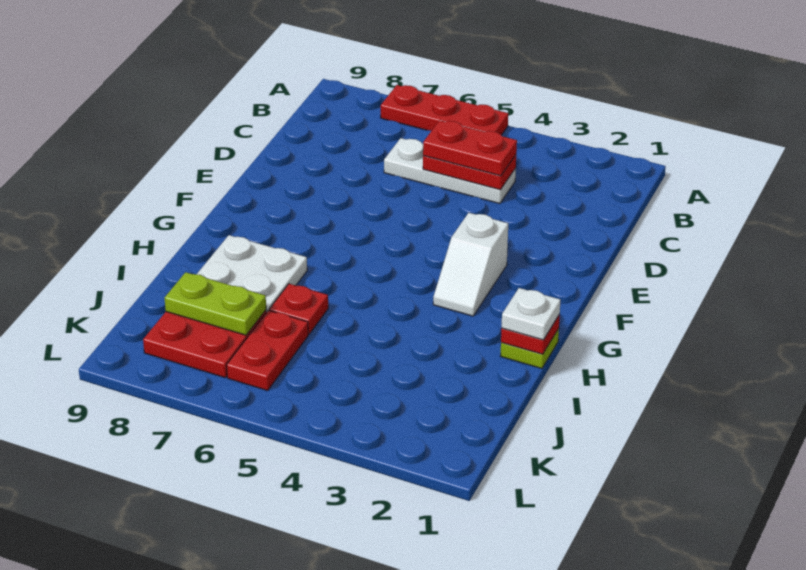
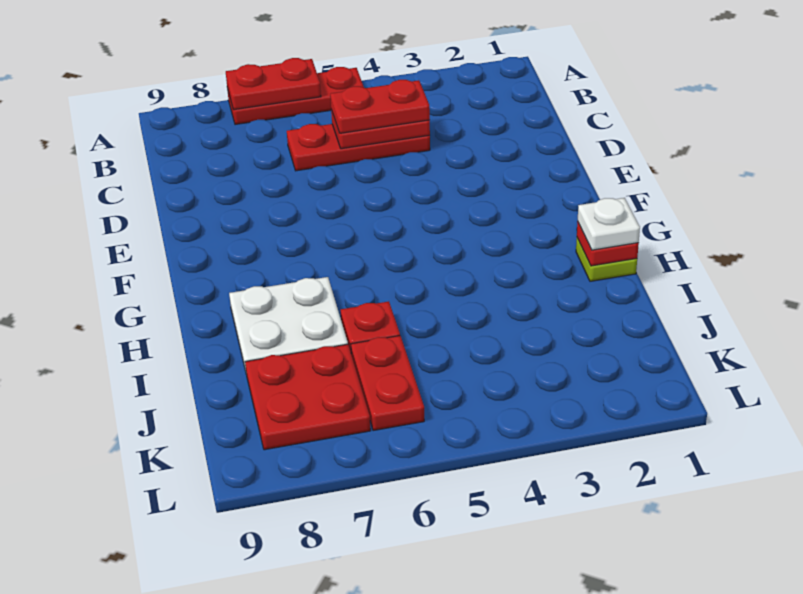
none -> red 1x2 plate [226,58,321,110]
white 1x3 plate [384,138,516,204] -> red 1x3 plate [287,124,430,171]
white 1x2 slope [433,213,508,316] -> none
lime 1x2 plate [165,272,266,335] -> none

